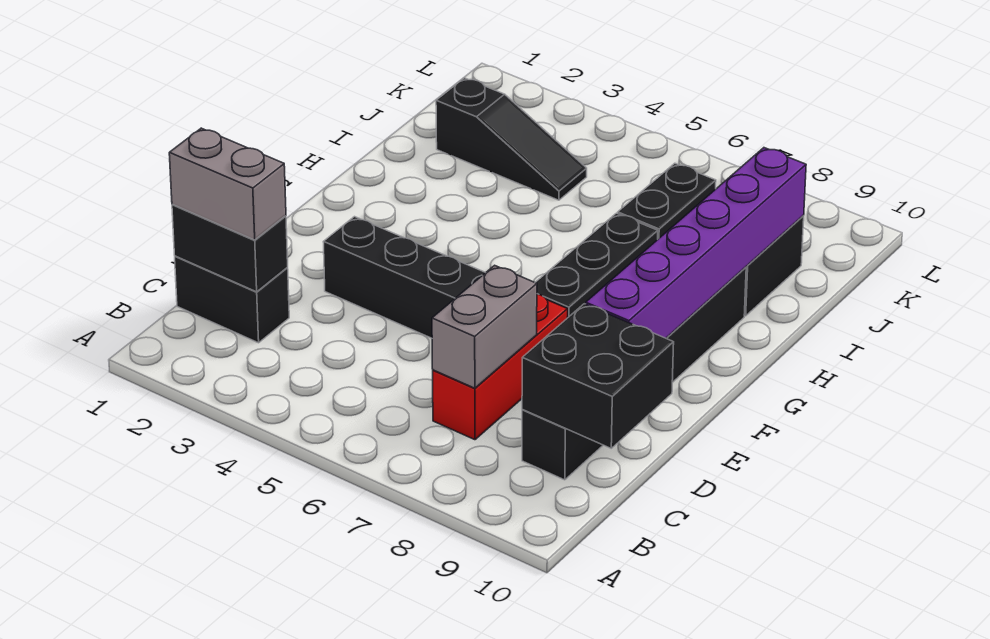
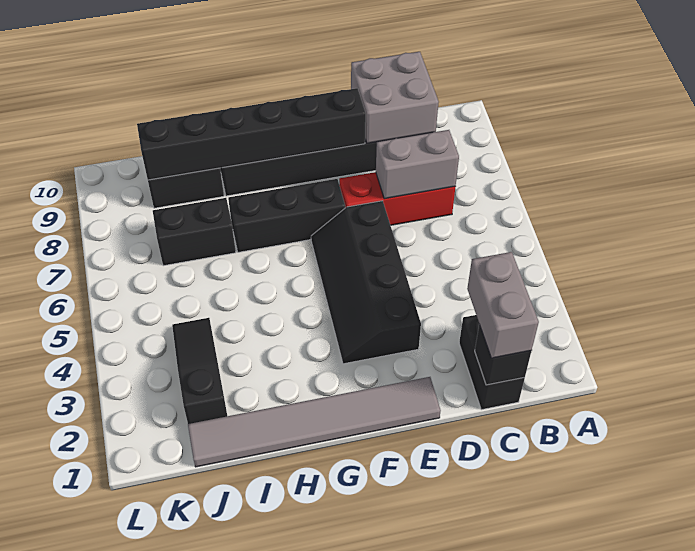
black 1x2 brick [172,205,288,292] -> black 1x1 brick [475,325,531,385]
black 2x2 brick [522,304,674,448] -> grey 2x2 brick [351,52,439,143]
none -> grey 1x6 tile [188,377,441,467]
purple 1x6 brick [586,148,806,338] -> black 1x6 brick [137,88,366,180]

